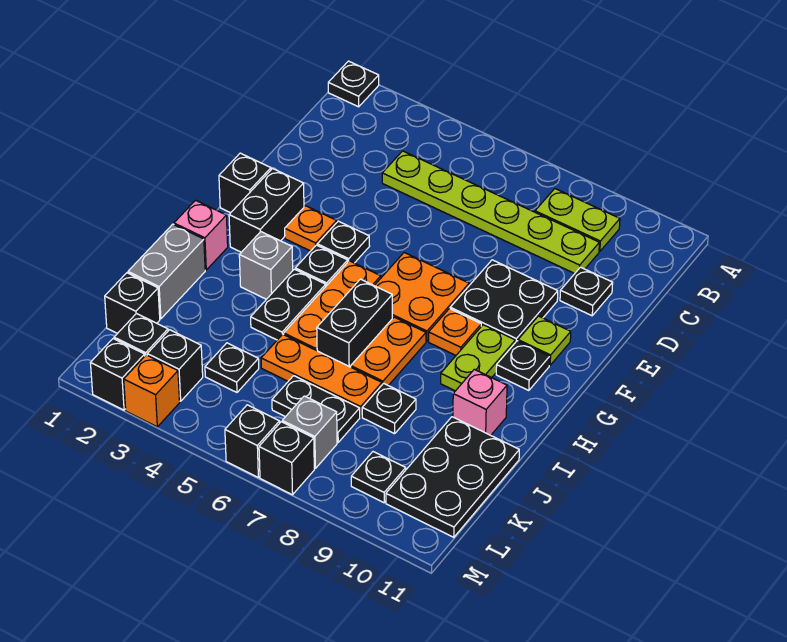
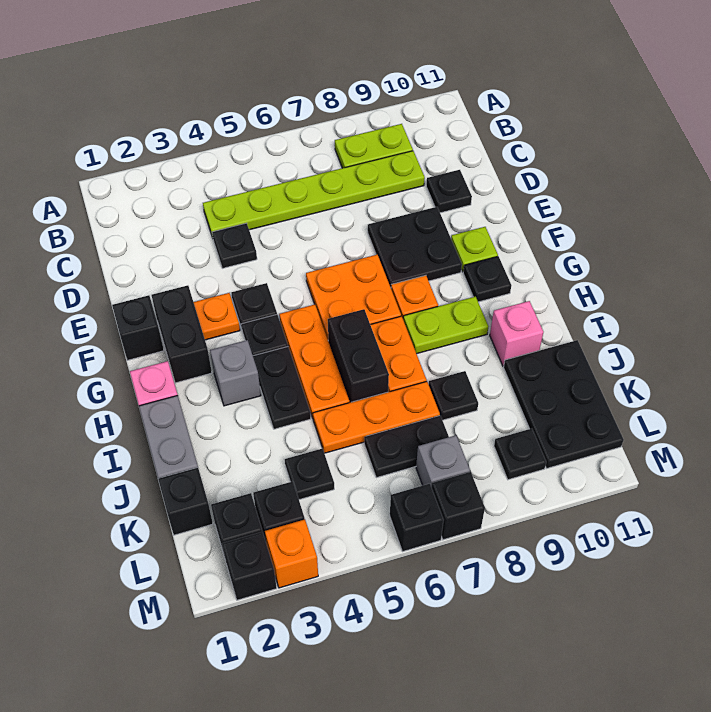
black 1x1 plate [328,61,379,107] -> black 1x1 plate moved to [212,223,257,268]
lime 1x2 plate [441,325,515,391] -> lime 1x2 plate turned to [403,297,488,354]

